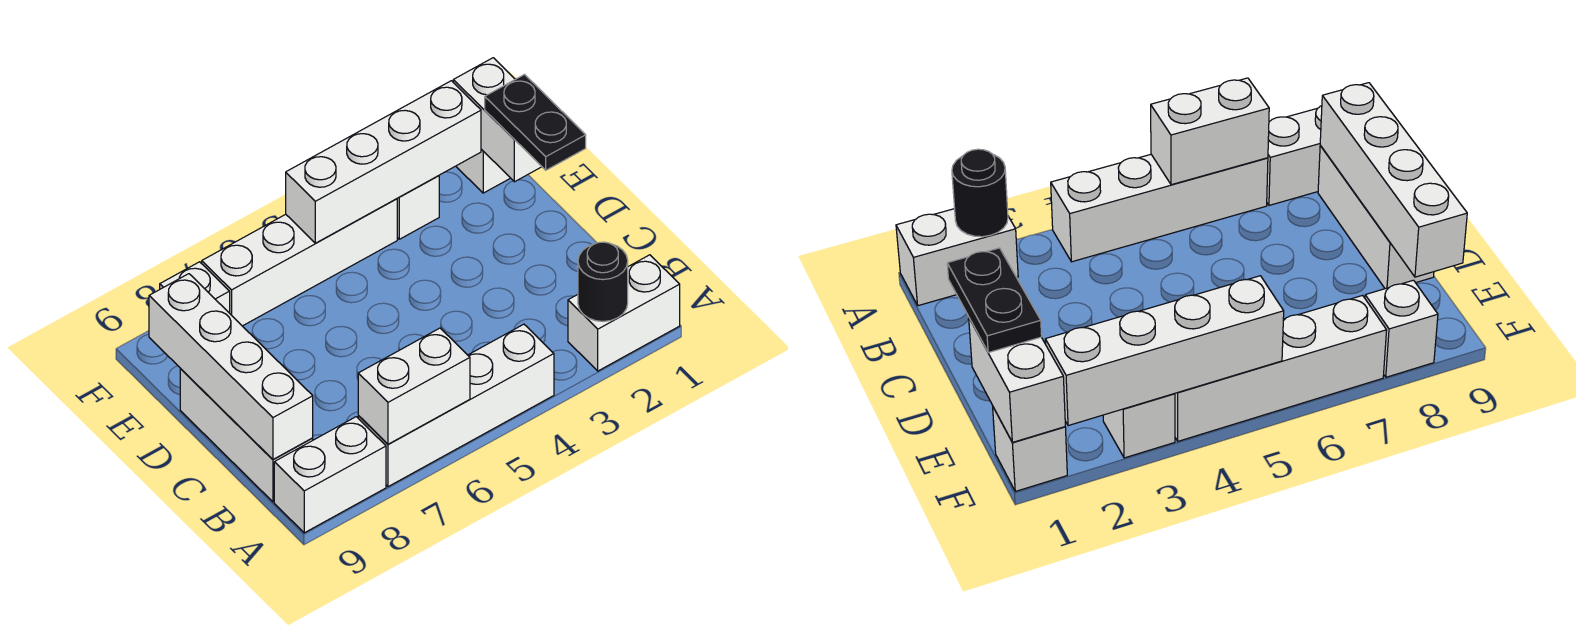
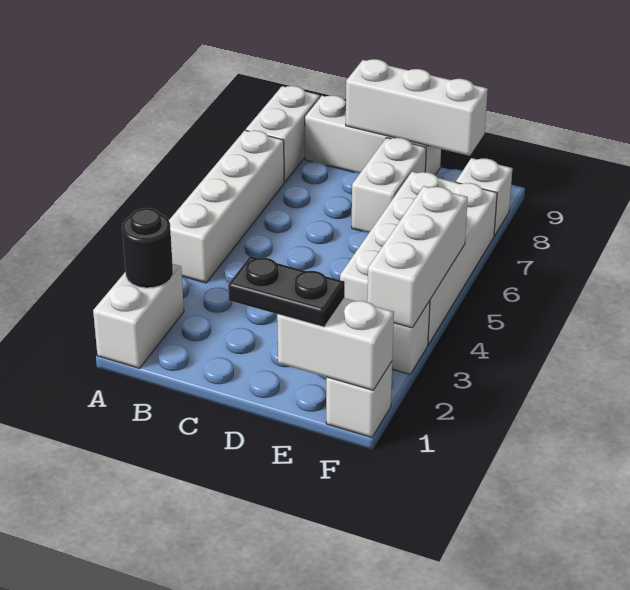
white 1x2 brick [358,328,470,444] -> white 1x2 brick moved to [352,138,426,232]
white 1x4 brick [149,274,313,460] -> white 1x3 brick [346,59,488,156]
white 1x4 brick [286,81,481,243] -> white 1x3 brick [367,186,468,328]
white 1x4 brick [202,199,397,326] -> white 2x4 brick [340,172,497,345]

